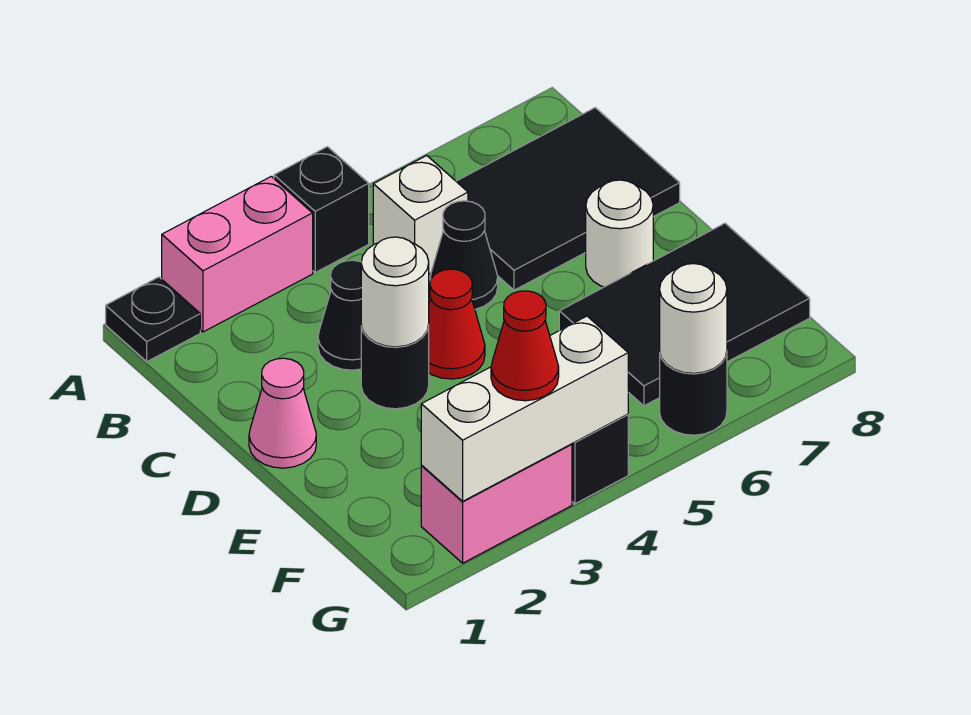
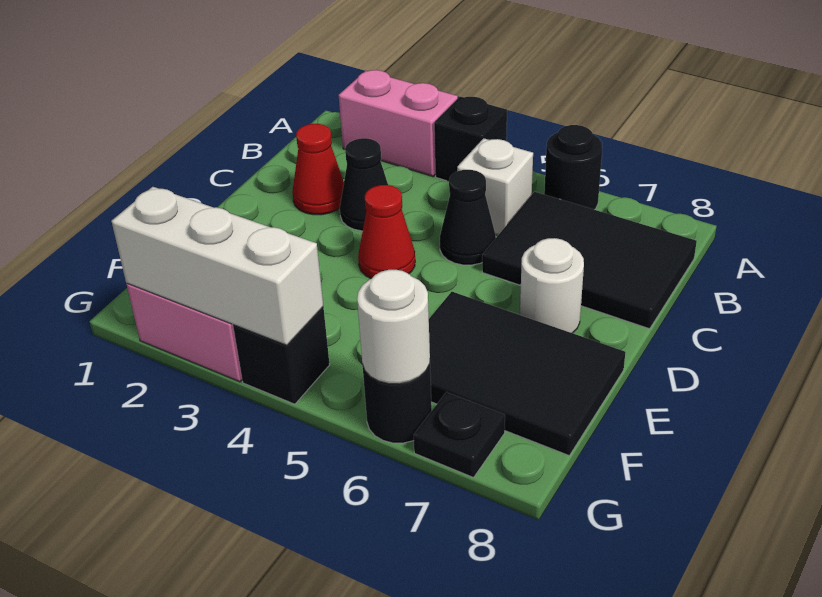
black 1x1 plate [106,277,200,362] -> black 1x1 plate moved to [414,392,505,478]
pink 1x1 cone [249,358,316,468] -> none
black 1x1 round brick [361,325,429,409] -> black 1x1 round brick moved to [544,125,602,210]
white 1x1 round brick [361,237,429,347] -> none
red 1x1 cone [491,291,559,401] -> red 1x1 cone moved to [292,124,344,215]

